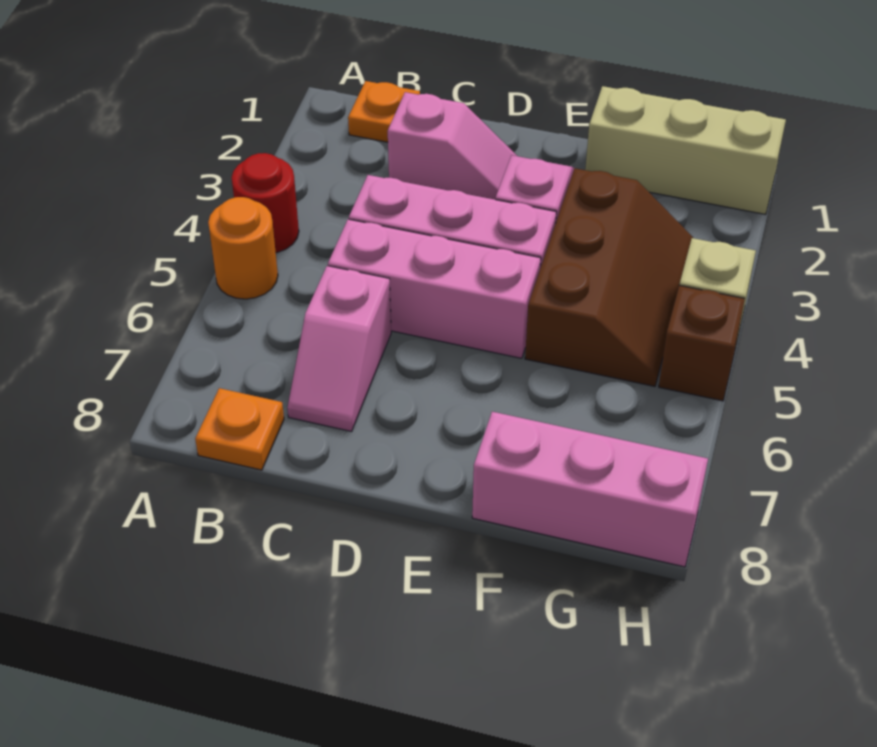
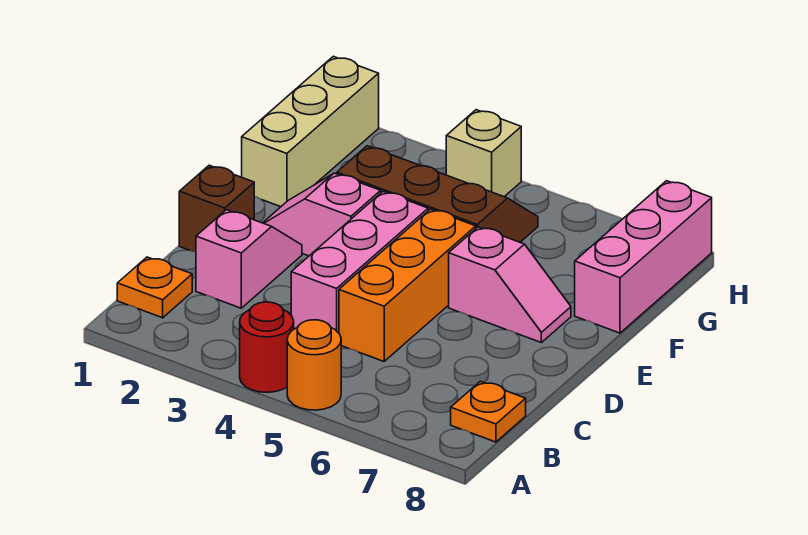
pink 1x3 brick [328,219,541,358] -> orange 1x3 brick [339,209,476,361]
pink 1x2 slope [287,266,391,431] -> pink 1x2 slope moved to [449,227,571,342]
brown 1x1 brick [659,285,745,401] -> brown 1x1 brick moved to [179,165,254,252]

